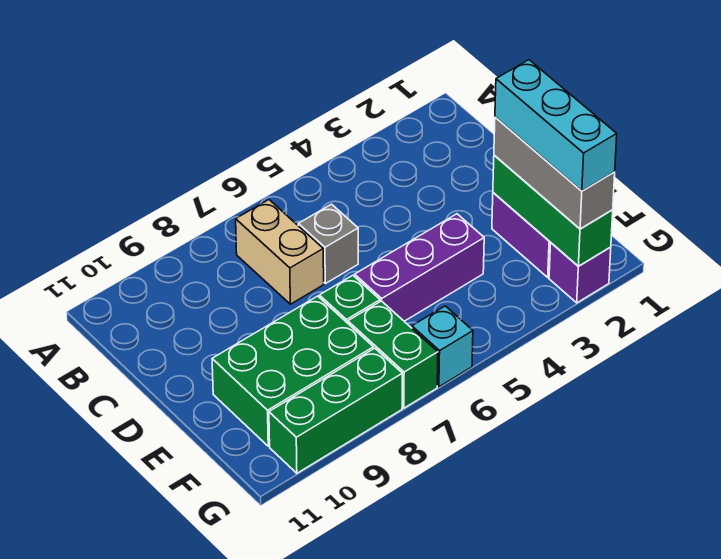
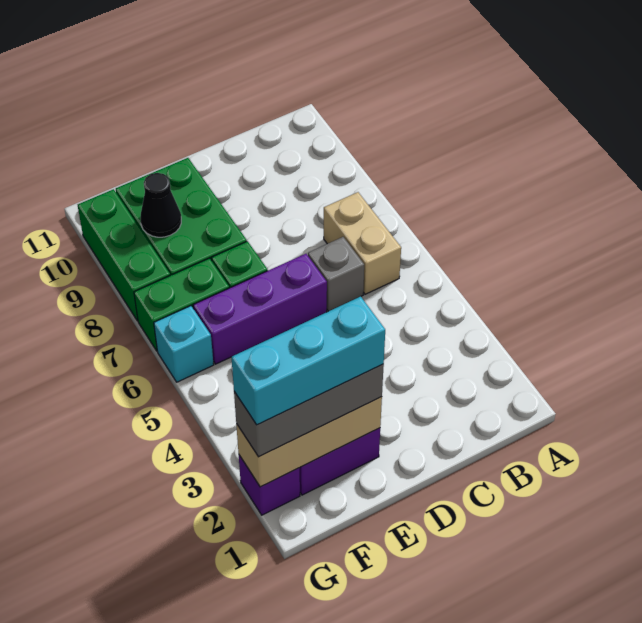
tan 1x2 brick [236,200,324,304] -> tan 1x2 brick turned to [324,192,401,294]
green 1x3 brick [493,155,613,266] -> tan 1x3 brick [236,397,382,487]
purple 1x3 brick [355,214,484,321] -> purple 1x3 brick turned to [193,254,327,364]
none -> black 1x1 cone [141,173,181,237]

